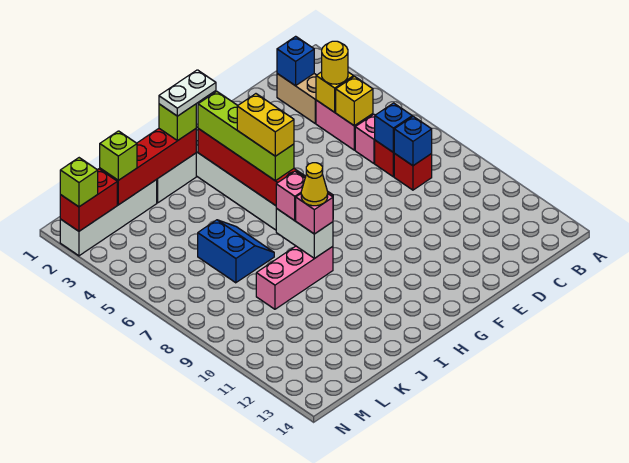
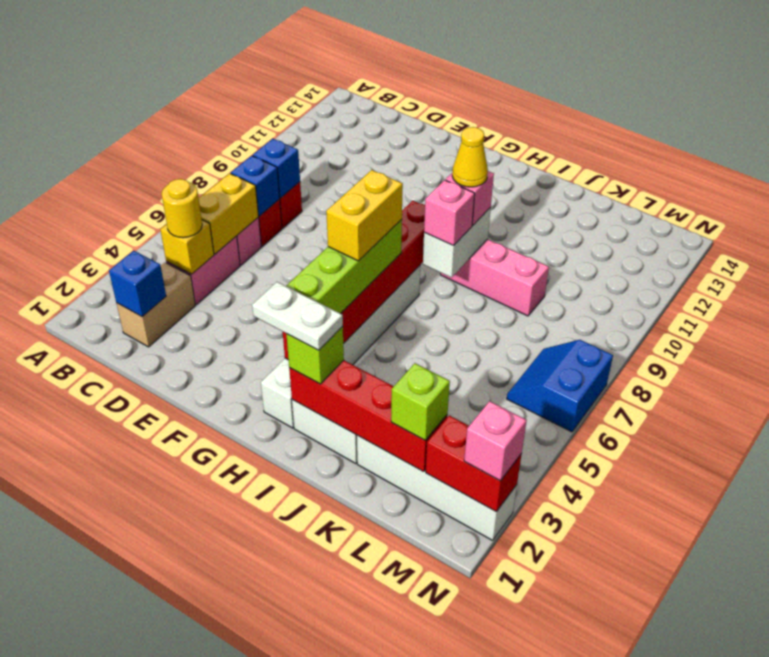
yellow 1x1 brick [336,76,373,126] -> yellow 1x2 brick [199,173,259,254]
blue 2x2 slope [198,220,274,283] -> blue 2x2 slope moved to [507,340,613,432]
lime 1x1 brick [60,158,98,207] -> pink 1x1 brick [464,401,527,481]

